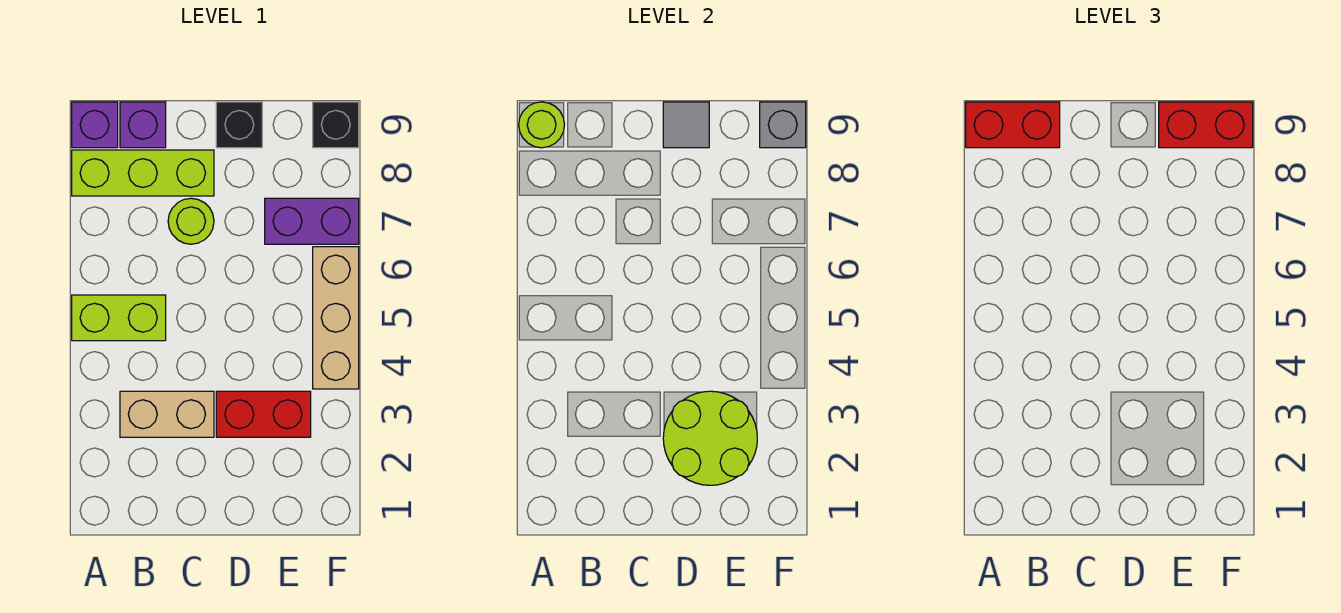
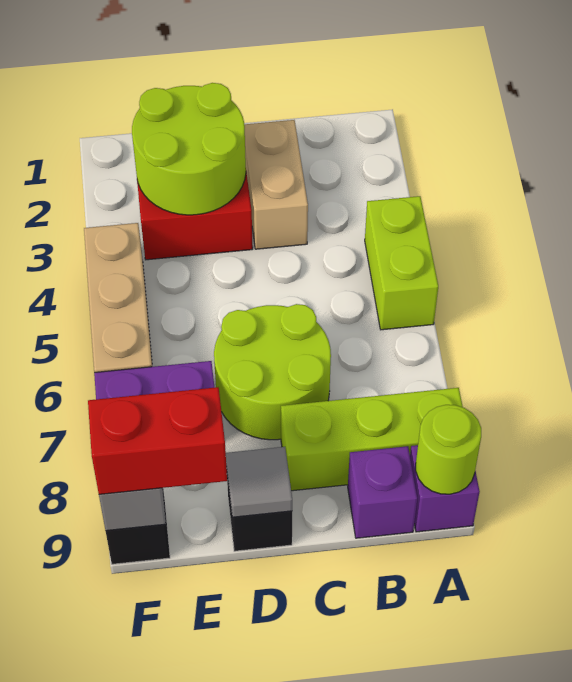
lime 1x2 brick [72,295,166,341] -> lime 1x2 brick turned to [365,196,438,330]
red 1x2 brick [966,102,1060,148] -> none
tan 1x2 brick [120,391,214,437] -> tan 1x2 brick turned to [244,120,308,249]
lime 1x1 round brick [168,198,214,244] -> lime 2x2 round brick [214,304,331,440]

